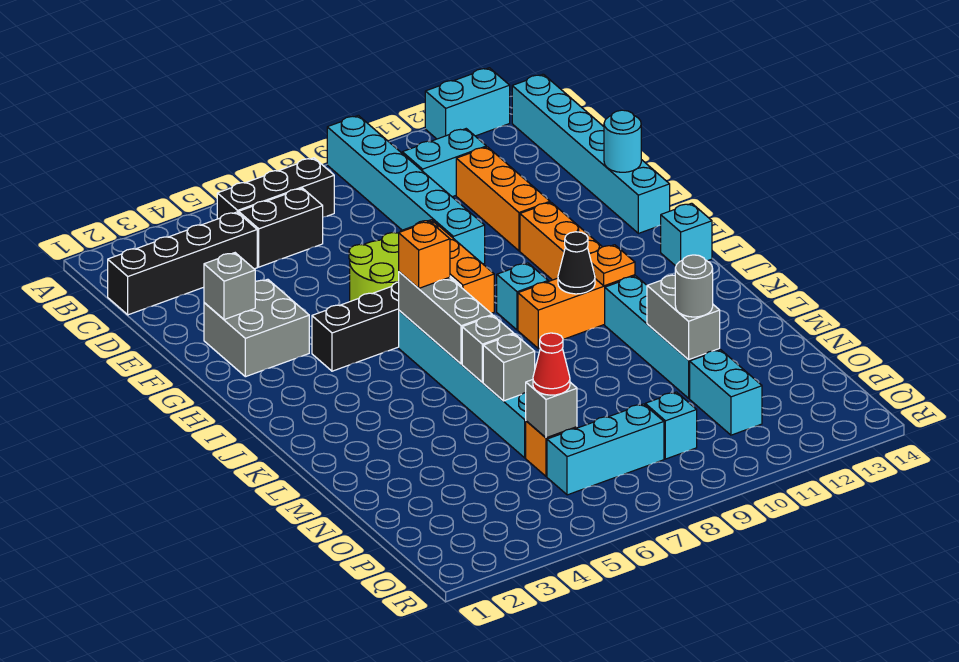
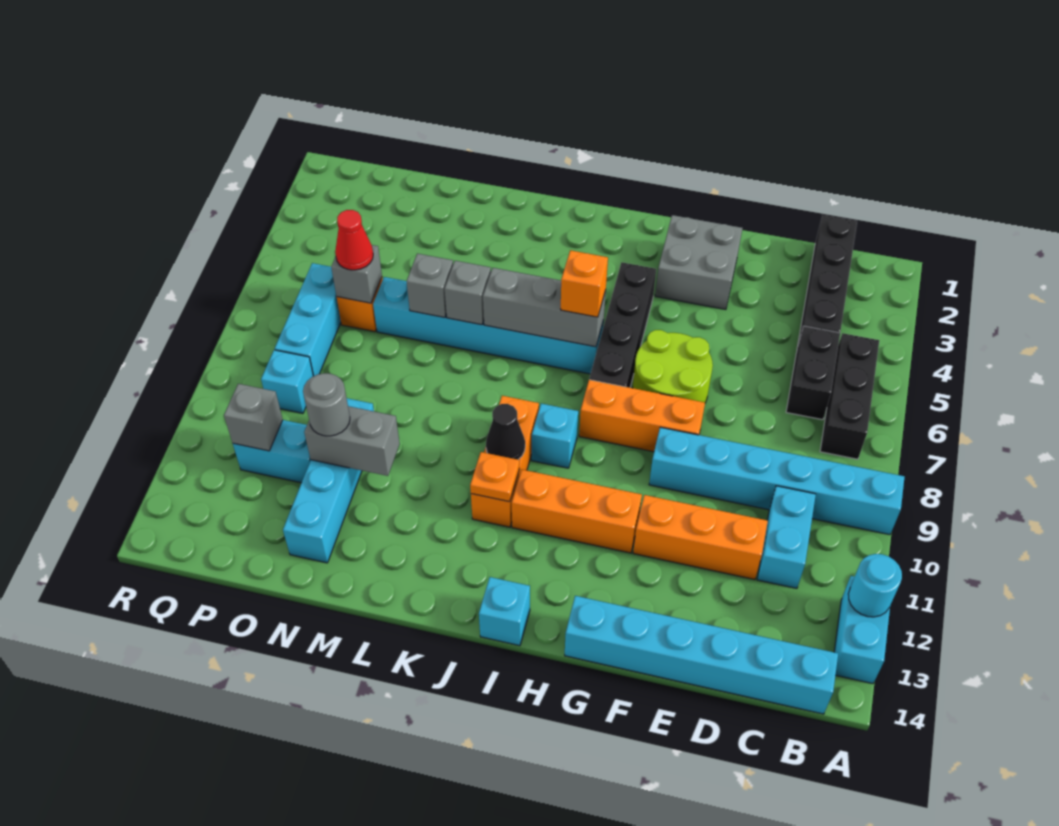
grey 1x1 brick [204,253,255,320] -> grey 1x1 brick moved to [224,384,283,451]
cyan 1x1 round brick [604,110,641,172] -> cyan 1x1 round brick moved to [848,554,902,617]
cyan 1x4 brick [605,276,720,398] -> cyan 1x4 brick turned to [283,398,374,563]

